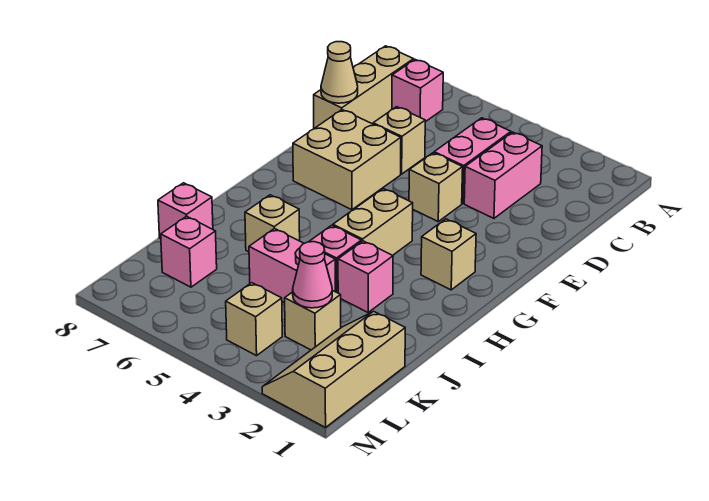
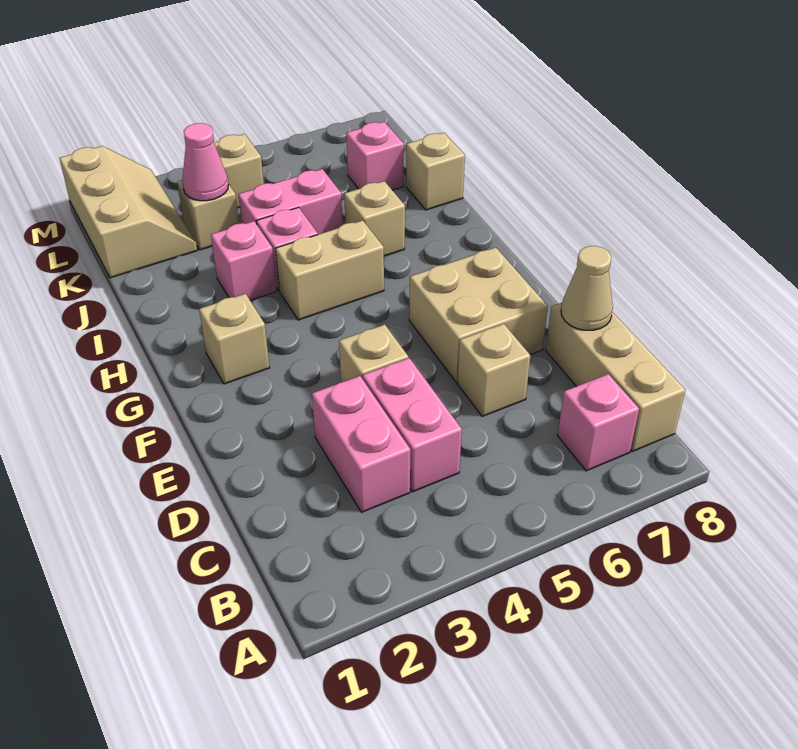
tan 1x2 brick [333,189,413,255] -> tan 1x2 brick turned to [276,220,384,320]
pink 1x1 brick [158,183,213,239] -> tan 1x1 brick [406,133,465,210]

